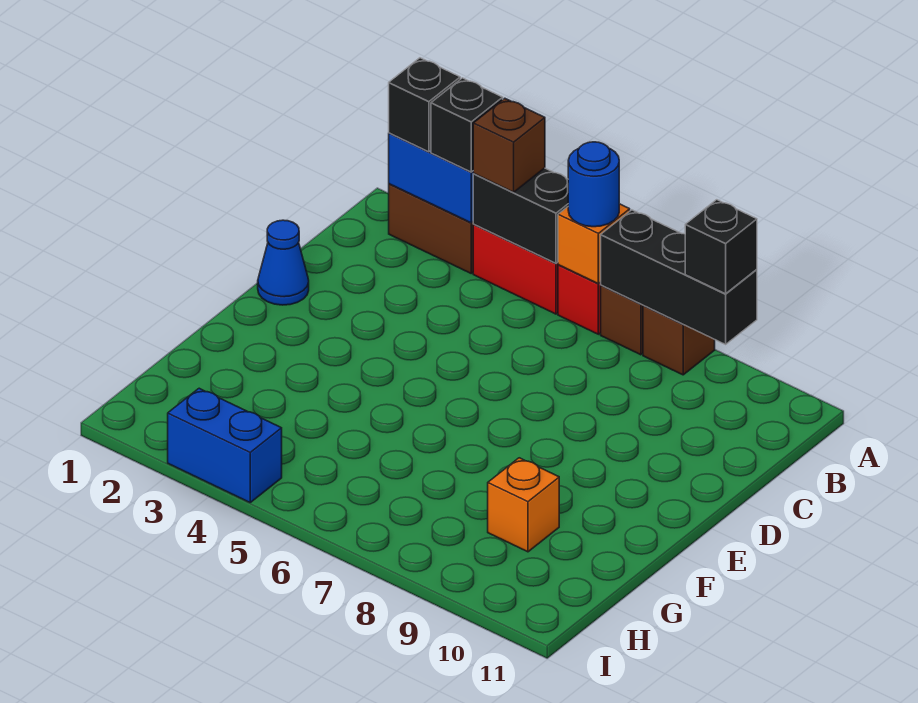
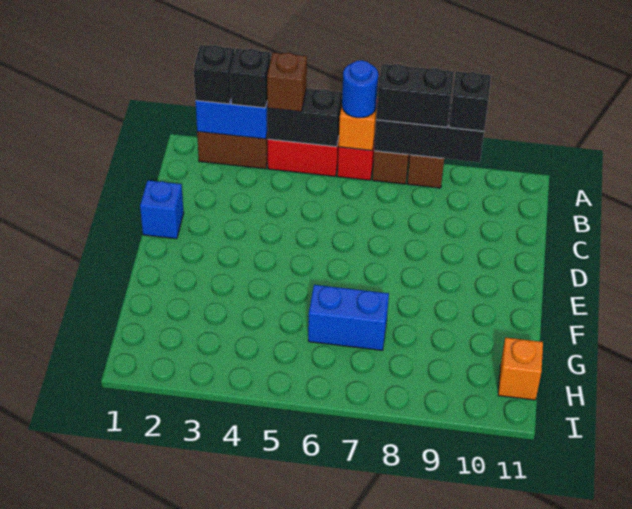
none -> black 1x2 brick [376,64,454,127]
blue 1x1 cone [258,220,309,305] -> blue 1x1 brick [140,180,184,239]
orange 1x1 brick [488,458,559,552] -> orange 1x1 brick moved to [498,338,543,400]
blue 1x2 brick [168,388,282,502] -> blue 1x2 brick moved to [308,285,389,350]

